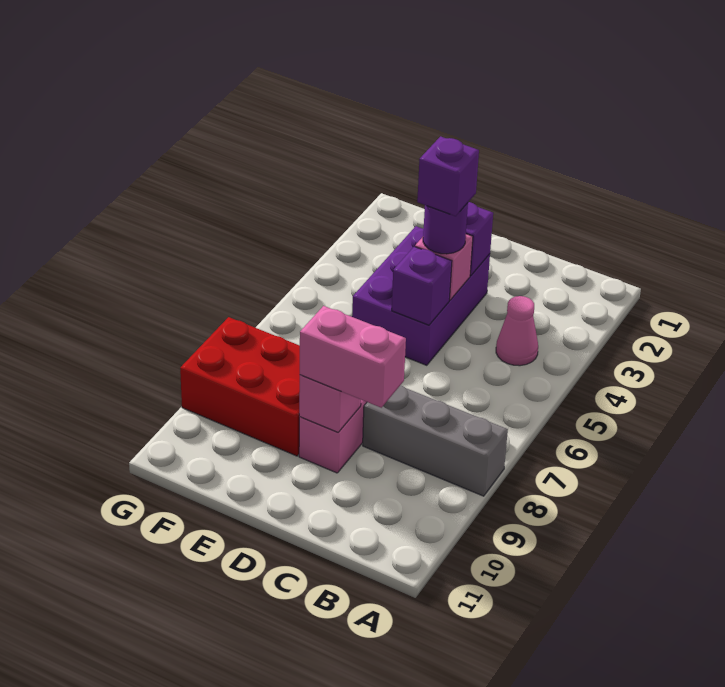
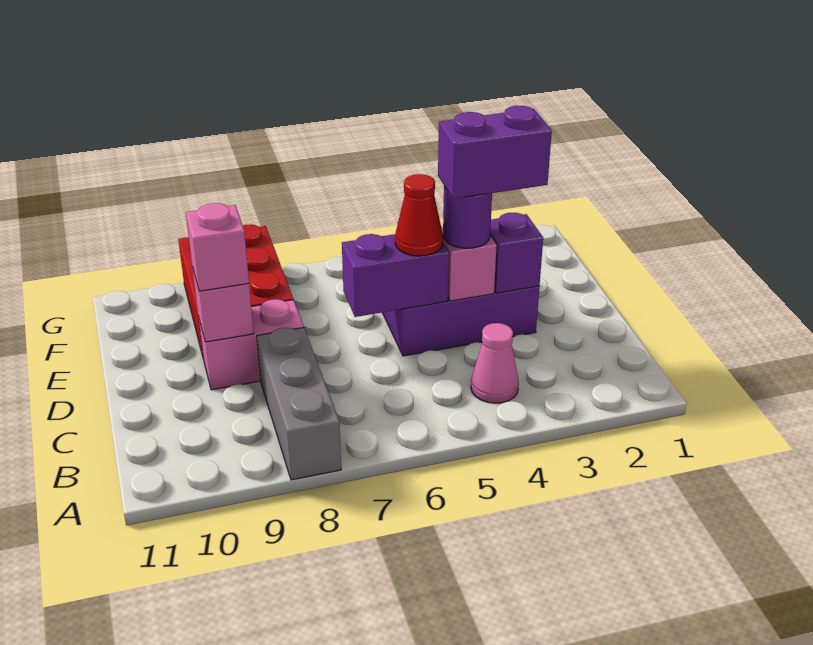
pink 1x2 brick [300,306,406,408] -> pink 1x1 brick [186,203,249,291]
purple 1x1 brick [417,136,479,216] -> purple 1x2 brick [438,106,552,199]
purple 1x1 brick [392,247,452,325] -> purple 1x2 brick [342,234,449,317]
none -> red 1x1 cone [395,174,443,256]

